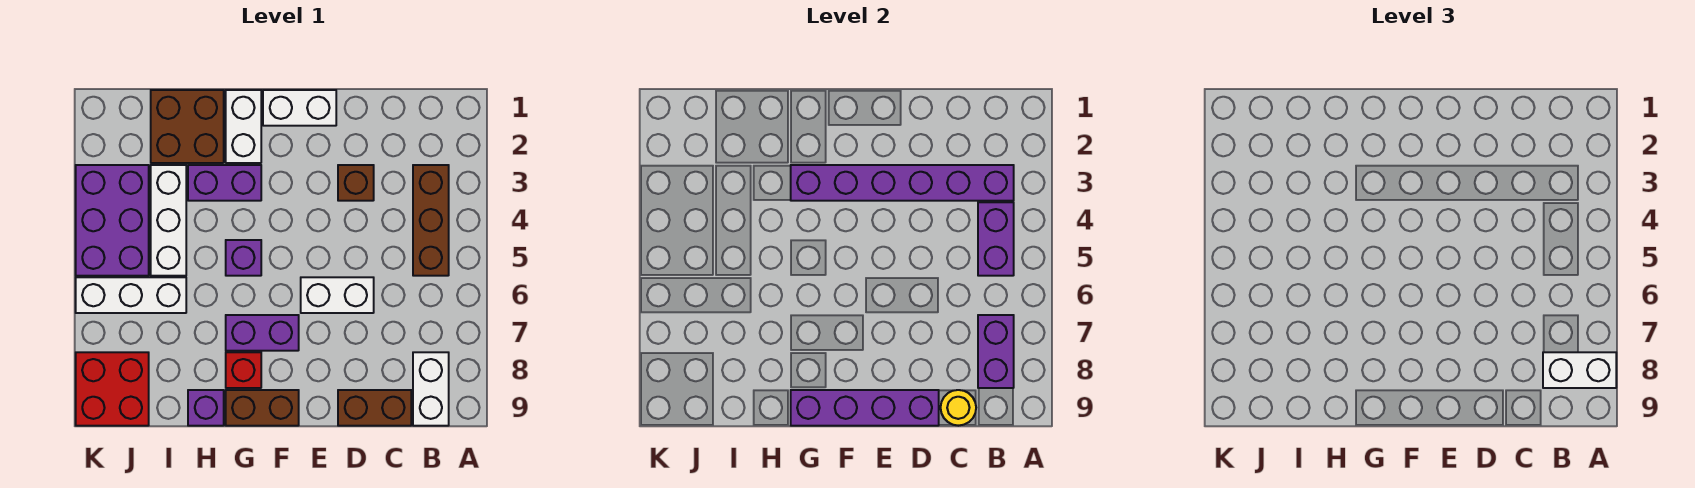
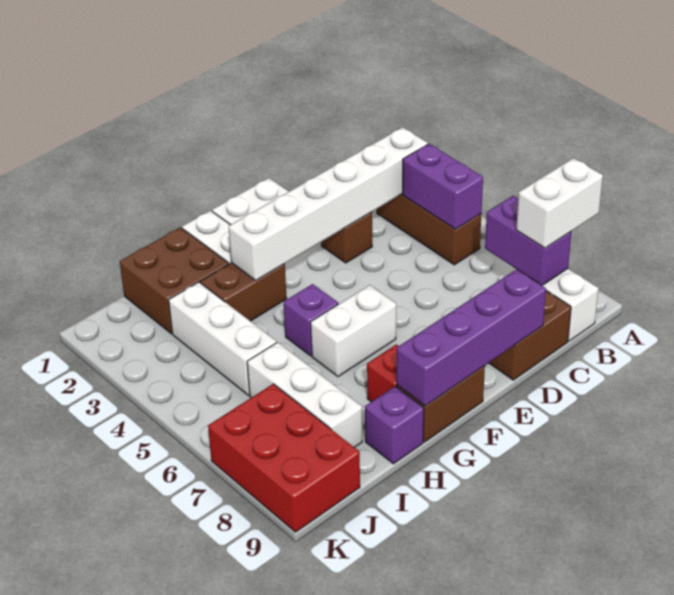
purple 1x6 brick [791,165,1014,201] -> white 1x6 brick [228,127,428,280]
yellow 1x1 round brick [941,390,976,426] -> none
white 1x2 brick [301,277,374,313] -> white 1x2 brick moved to [311,285,396,377]
purple 1x2 brick [226,315,299,351] -> none
purple 1x2 brick [188,165,261,201] -> brown 1x2 brick [200,263,287,321]
white 1x3 brick [76,277,186,313] -> white 1x3 brick turned to [247,342,362,448]
purple 2x3 brick [76,165,149,276] -> none
red 2x2 brick [76,352,149,426] -> red 2x3 brick [208,384,360,532]

